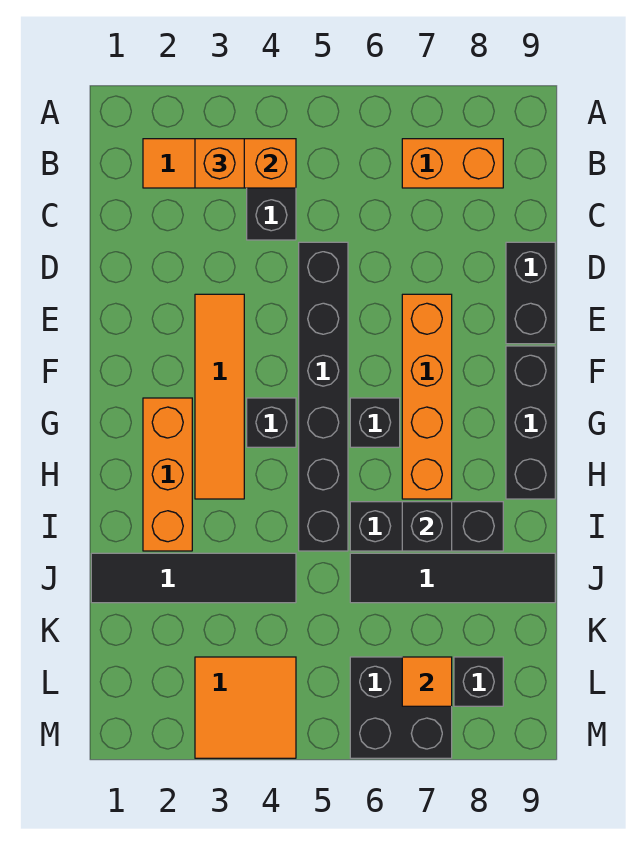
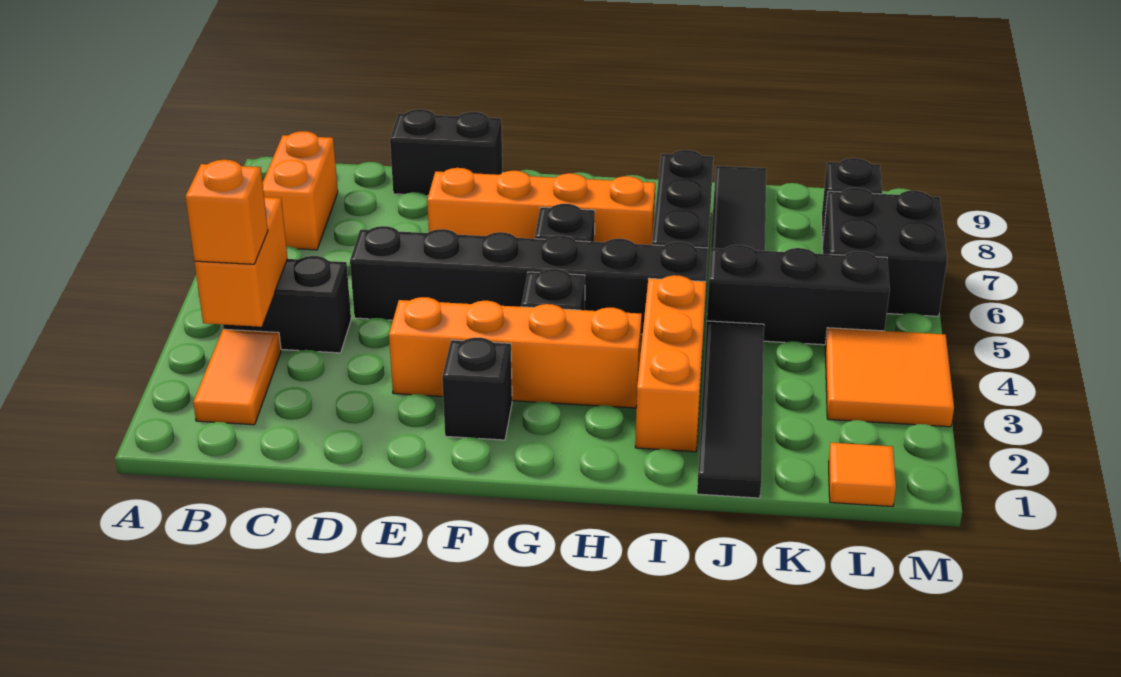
orange 1x4 tile [195,294,244,499] -> orange 1x4 brick [389,297,642,408]
black 1x3 brick [506,346,555,499] -> black 1x3 brick moved to [707,245,890,345]
orange 1x3 brick [143,398,192,551] -> orange 1x3 brick turned to [635,275,706,452]
black 1x1 brick [402,502,452,551] -> black 1x1 brick moved to [442,338,512,440]
orange 1x1 tile [402,657,452,706] -> orange 1x1 tile moved to [829,443,896,506]

